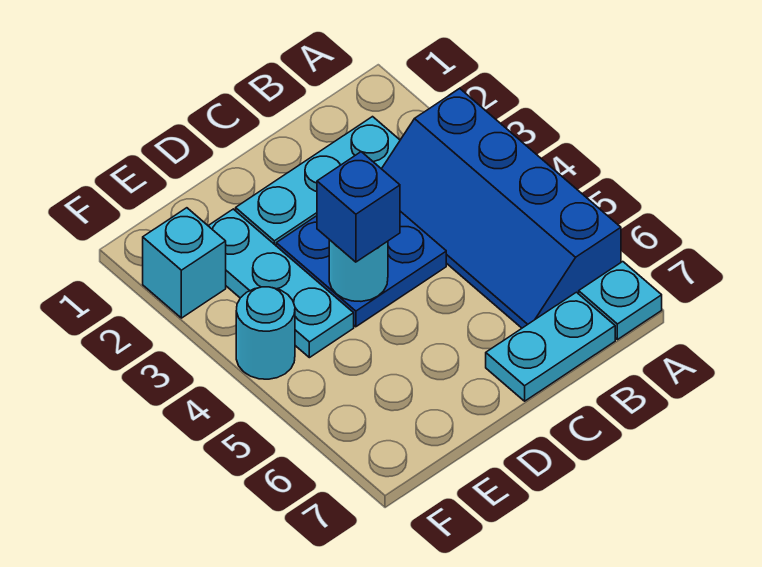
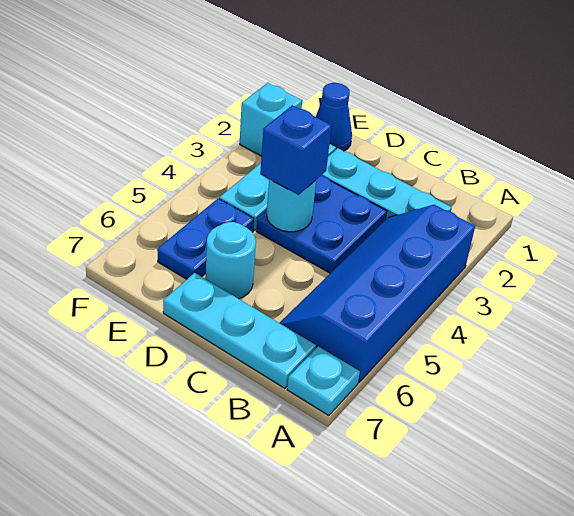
cyan 1x2 plate [486,292,615,401] -> cyan 1x3 plate [163,273,316,388]
none -> blue 1x1 cone [316,83,352,151]
none -> blue 1x2 plate [157,198,254,279]
cyan 1x1 round brick [236,287,295,379] -> cyan 1x1 round brick moved to [206,222,256,299]

